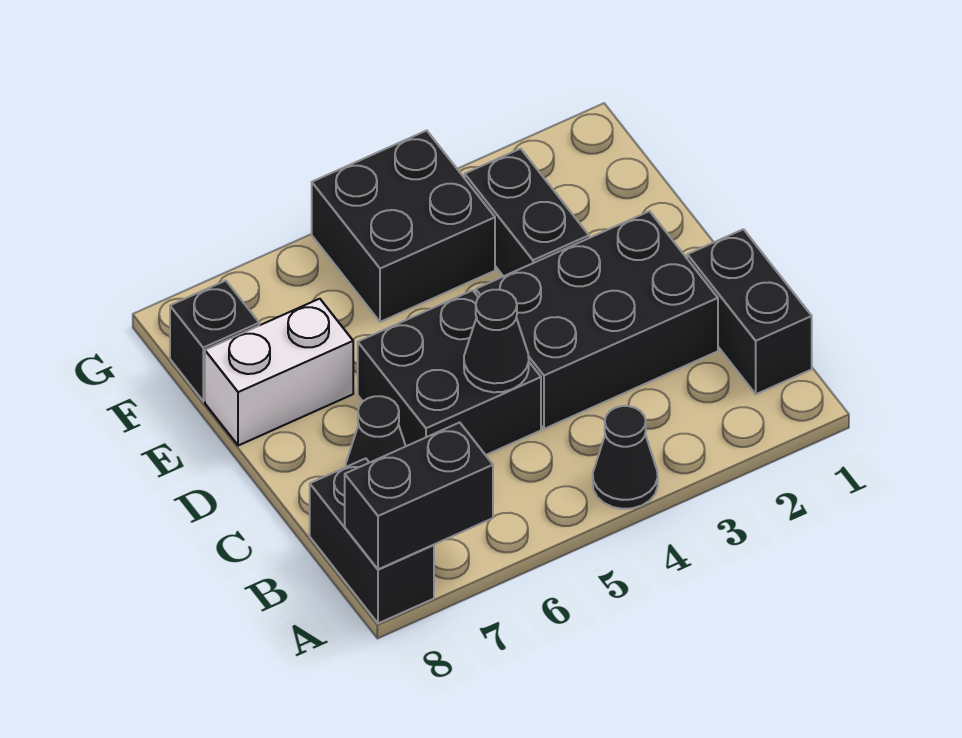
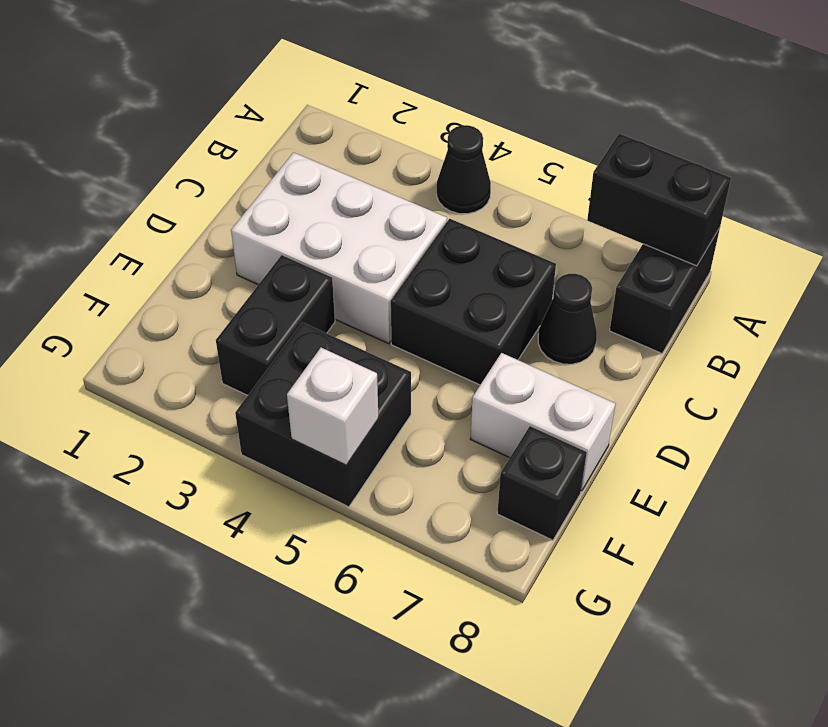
black 1x2 brick [687,229,812,394] -> none
black 2x3 brick [476,211,718,429] -> white 2x3 brick [231,152,447,344]
black 1x1 cone [464,290,529,392] -> none
none -> white 1x1 brick [287,348,378,465]

